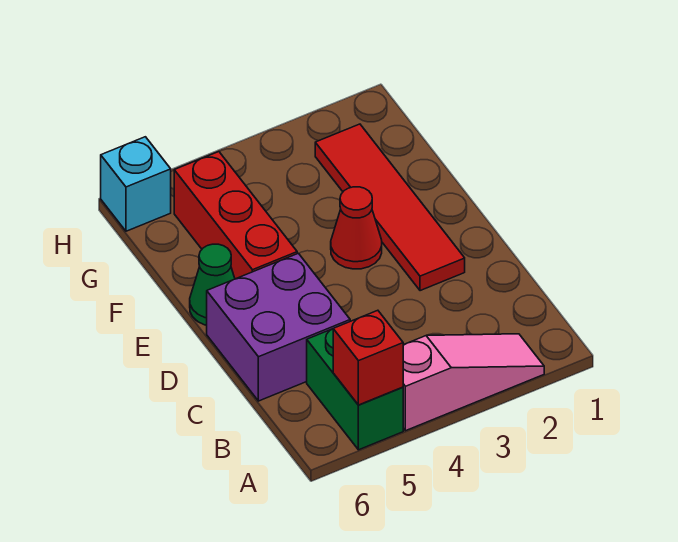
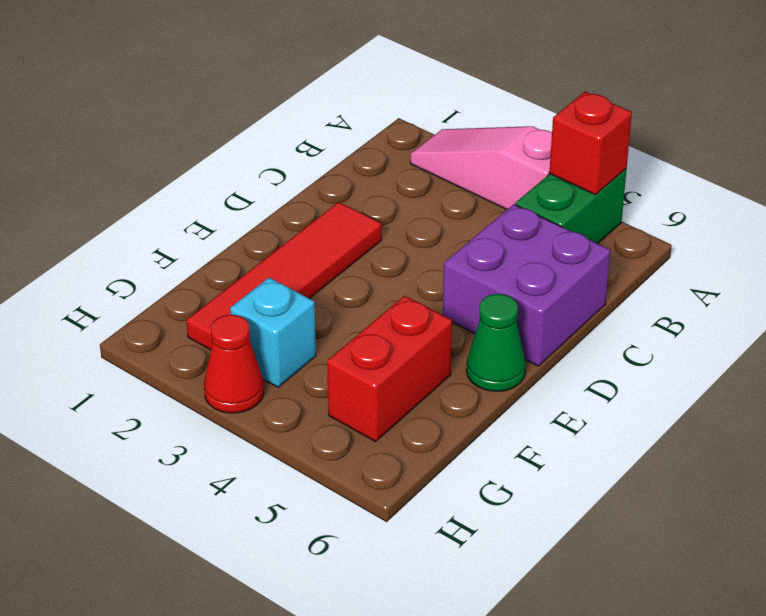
red 1x1 cone [331,187,382,269] -> red 1x1 cone moved to [204,315,264,413]
red 1x3 brick [174,152,297,279] -> red 1x2 brick [327,296,452,442]
cyan 1x1 brick [101,137,171,231] -> cyan 1x1 brick moved to [230,278,316,387]

